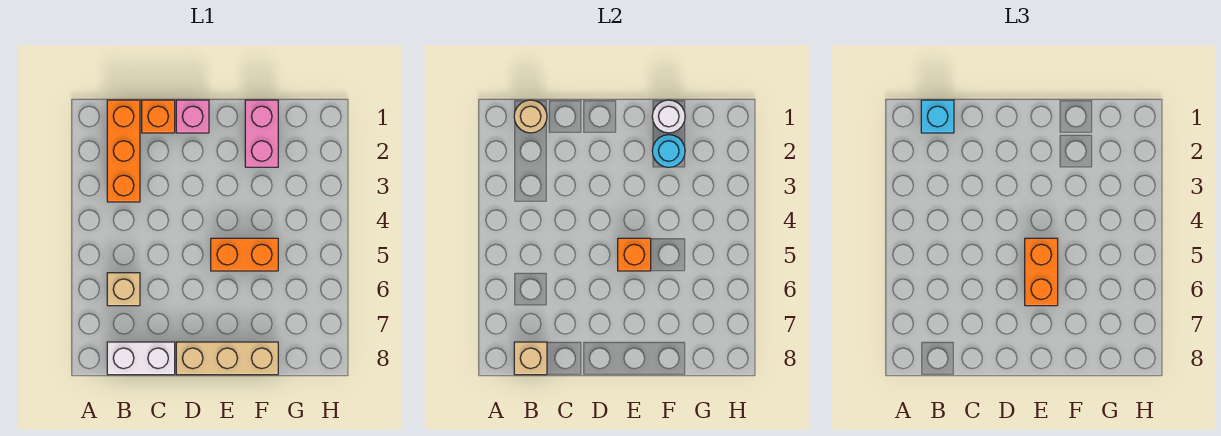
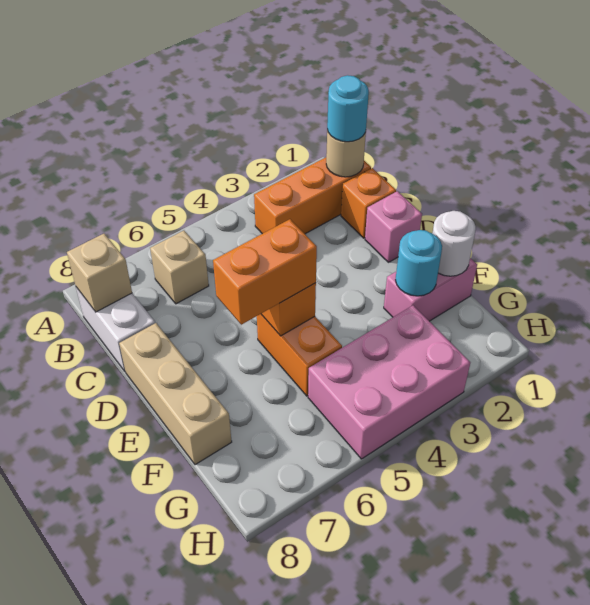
cyan 1x1 brick [921,100,954,133] -> cyan 1x1 round brick [327,75,369,142]
none -> pink 2x3 brick [308,306,470,459]

